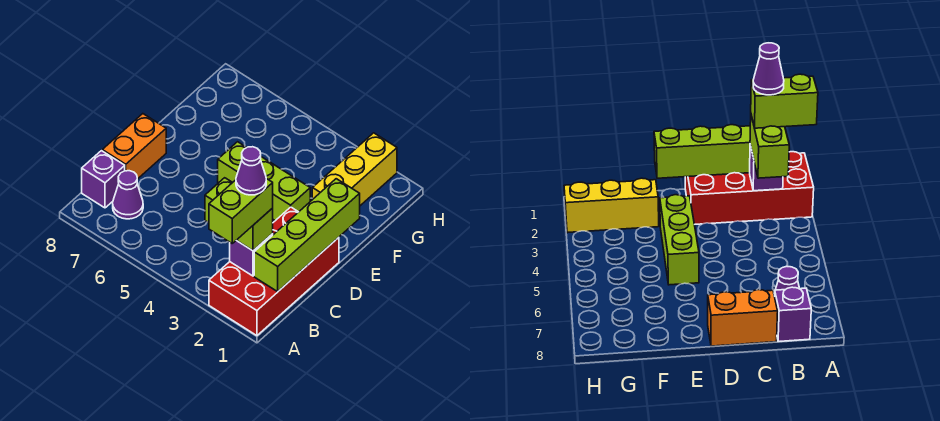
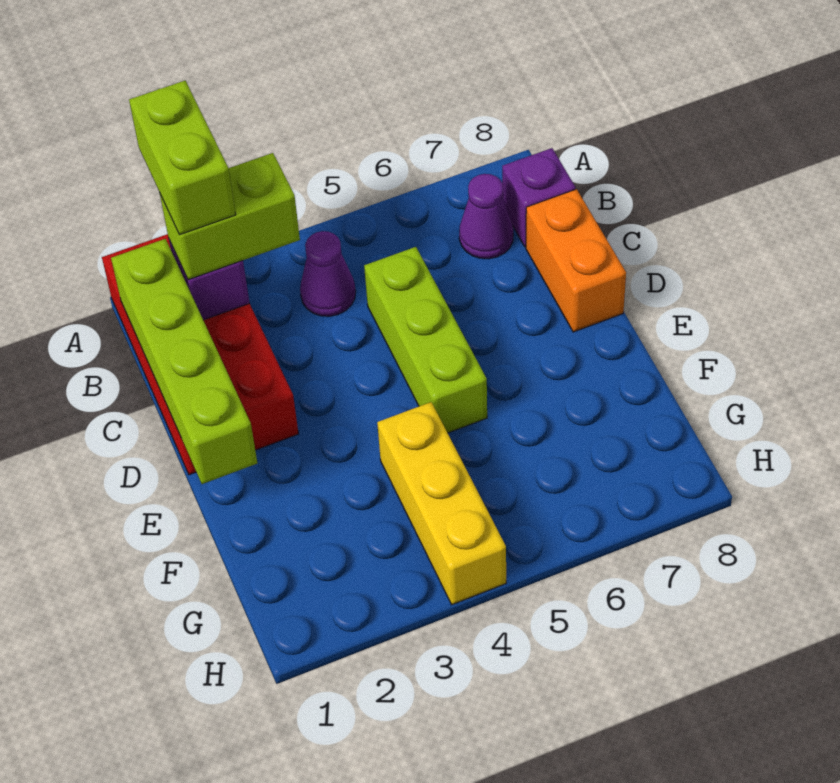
purple 1x1 cone [236,147,266,195] -> purple 1x1 cone moved to [300,231,356,316]
lime 1x3 brick [218,142,310,221] -> lime 1x3 brick turned to [364,247,487,433]
yellow 1x3 brick [312,133,397,206] -> yellow 1x3 brick moved to [377,402,506,605]

